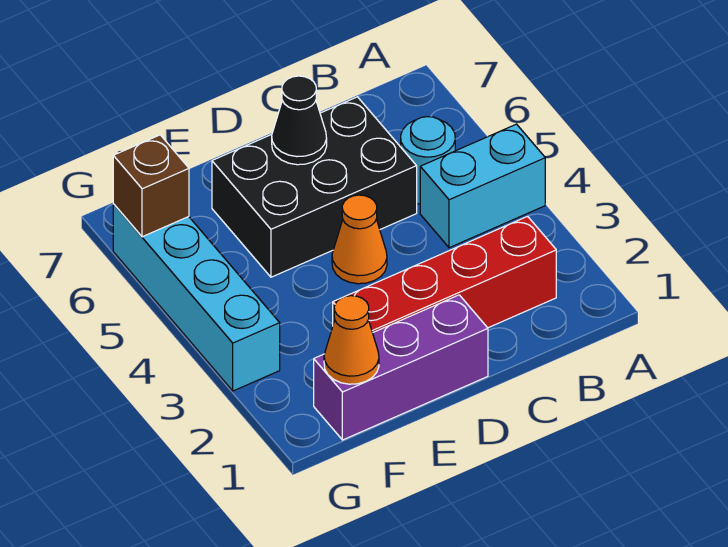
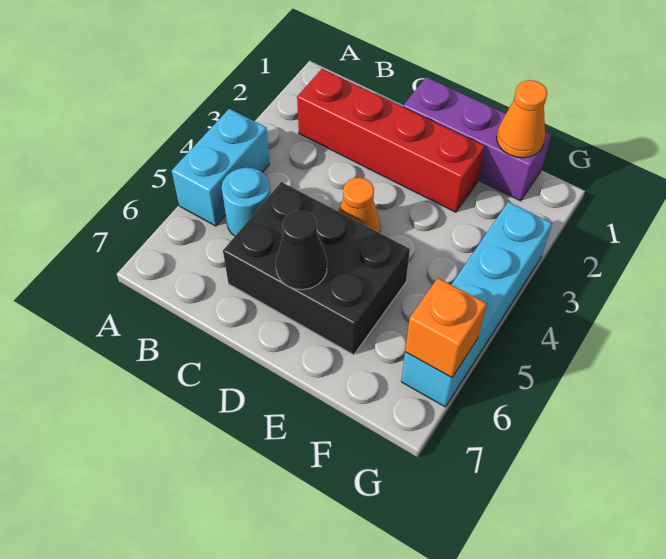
cyan 1x2 brick [420,124,545,248] -> cyan 1x2 brick turned to [172,109,270,226]
brown 1x1 brick [113,135,189,237] -> orange 1x1 brick [405,278,487,378]

